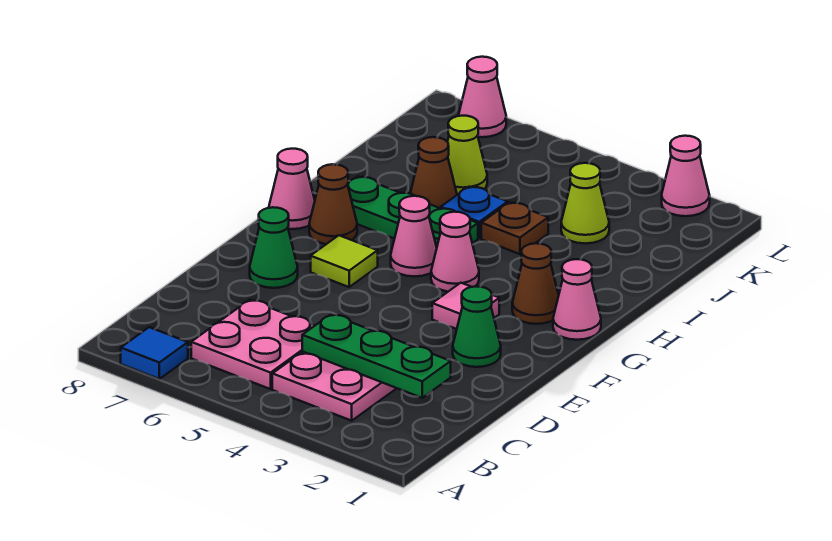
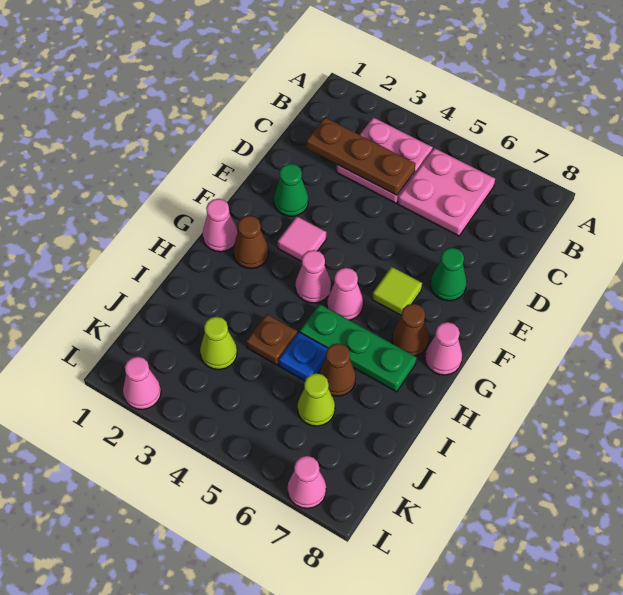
blue 1x1 tile [121,327,188,379] -> none
green 1x3 plate [302,314,451,398] -> brown 1x3 plate [306,117,415,195]

